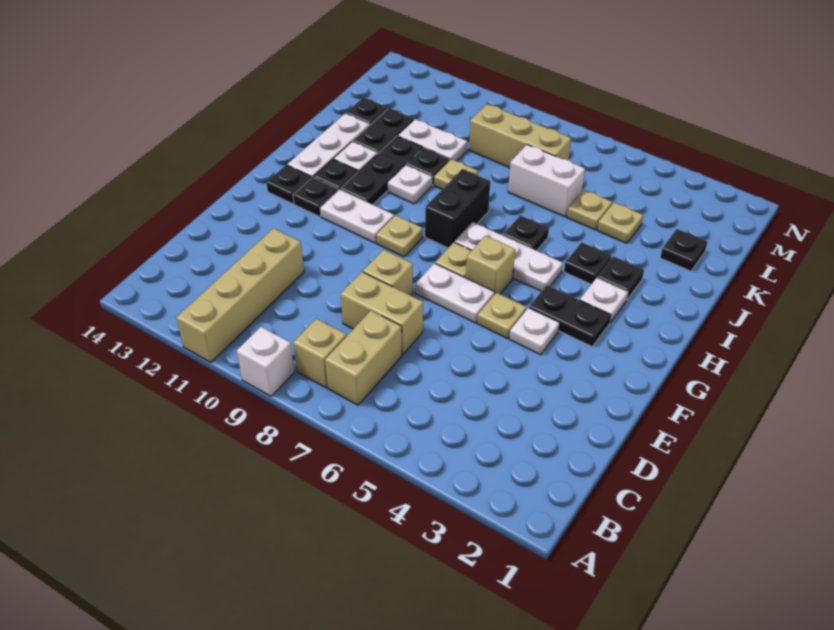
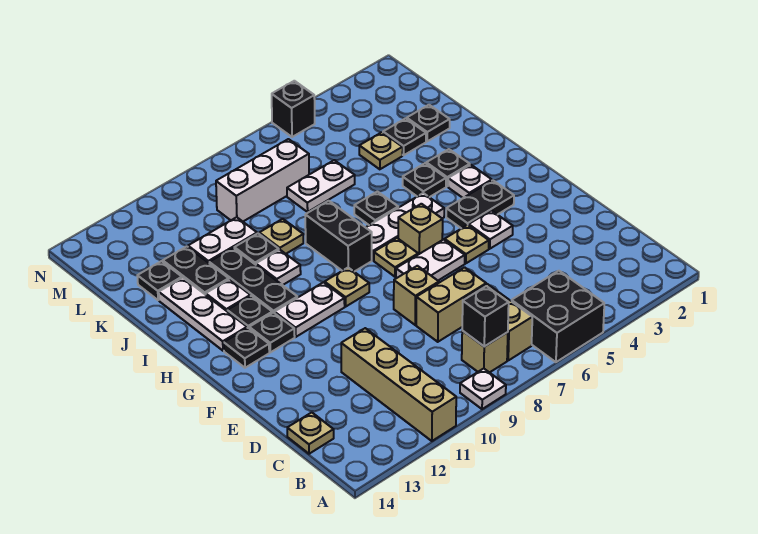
none -> black 2x2 brick [512,271,604,362]
white 1x1 brick [237,327,294,396] -> white 1x1 plate [460,369,506,409]
none -> black 1x1 brick [462,286,509,347]
none -> black 1x1 plate [383,118,426,155]
tan 1x1 plate [567,190,612,230] -> tan 1x1 plate moved to [287,412,334,454]
white 1x2 brick [508,145,585,217] -> white 1x2 plate [287,160,355,212]
tan 1x3 brick [469,104,571,168] -> white 1x3 brick [216,139,309,221]
none -> black 1x1 brick [272,81,315,137]

